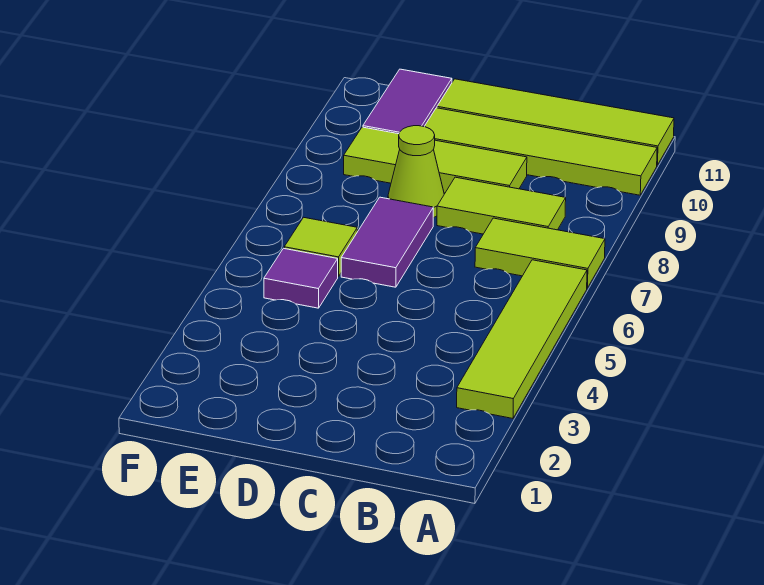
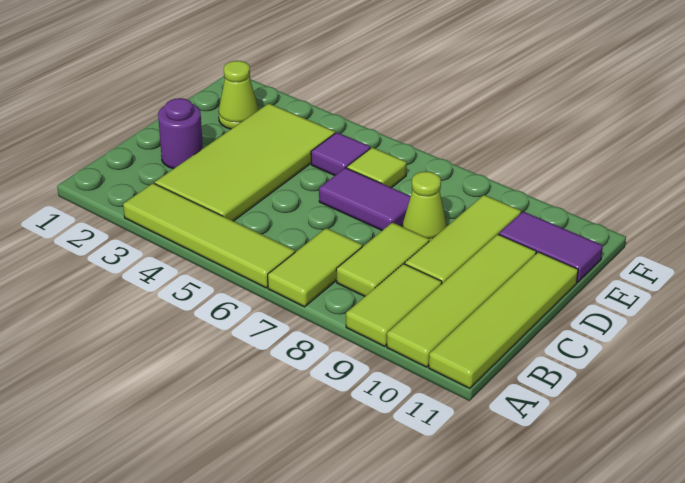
none -> lime 1x2 tile [346,264,442,346]
none -> lime 2x4 tile [155,103,335,221]
none -> purple 1x1 round brick [158,98,203,169]
none -> lime 1x1 cone [218,61,259,129]

